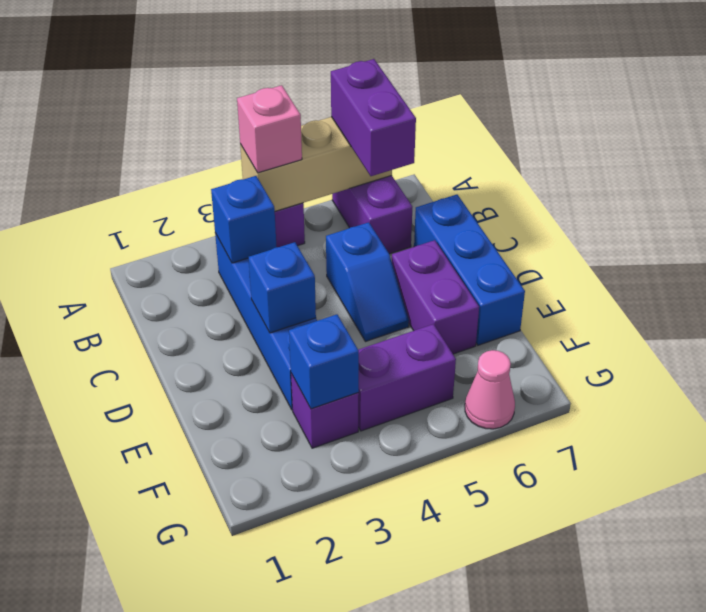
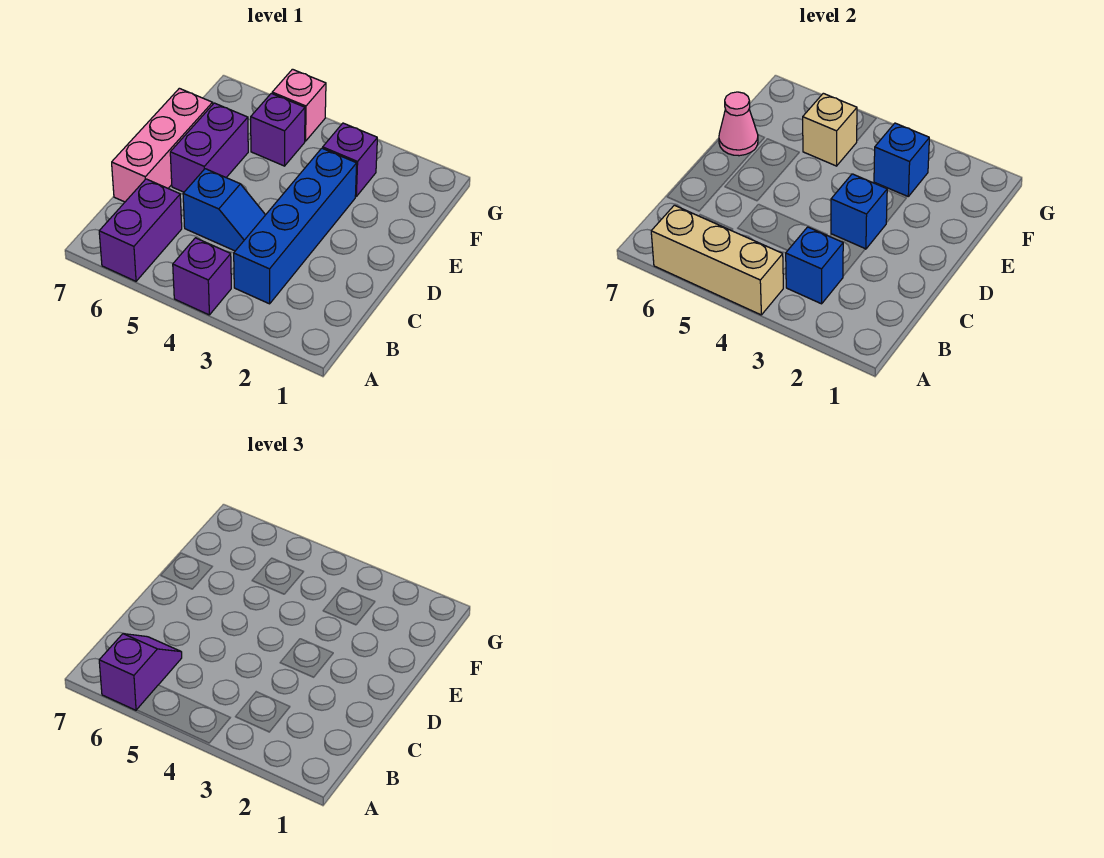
pink 1x1 brick [237,85,302,173] -> pink 1x1 brick moved to [272,69,326,141]
purple 1x2 brick [331,59,416,176] -> purple 1x2 slope [99,634,182,710]
blue 1x2 slope [326,222,409,342] -> blue 1x2 slope turned to [183,169,265,251]
blue 1x3 brick [414,195,525,345] -> pink 1x3 brick [112,88,213,202]
purple 1x2 brick [358,324,456,431] -> purple 1x1 brick [251,93,305,166]
none -> tan 1x1 brick [803,93,857,166]
pink 1x1 cone [465,350,515,429] -> pink 1x1 cone moved to [719,92,758,156]

